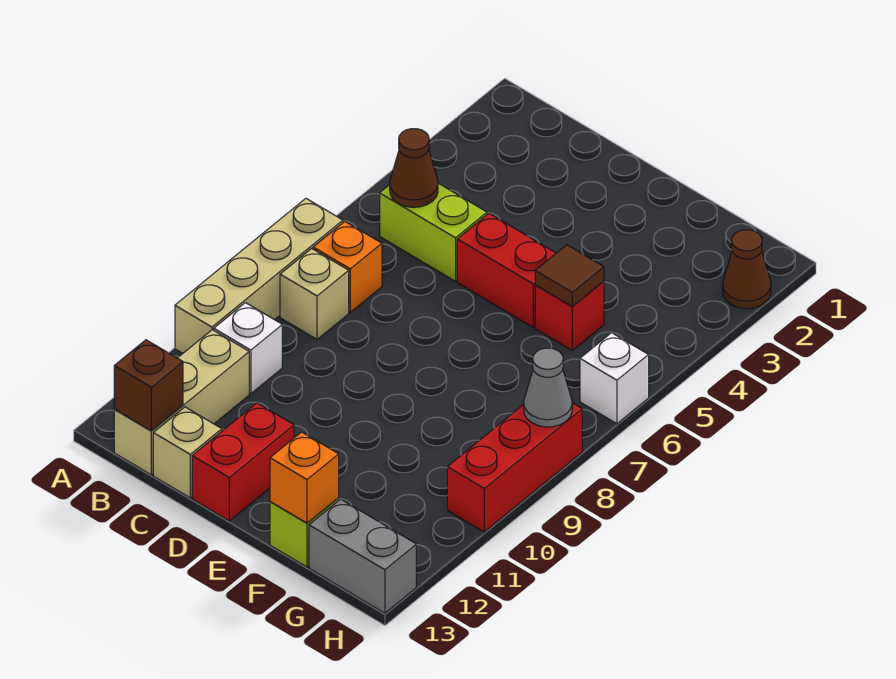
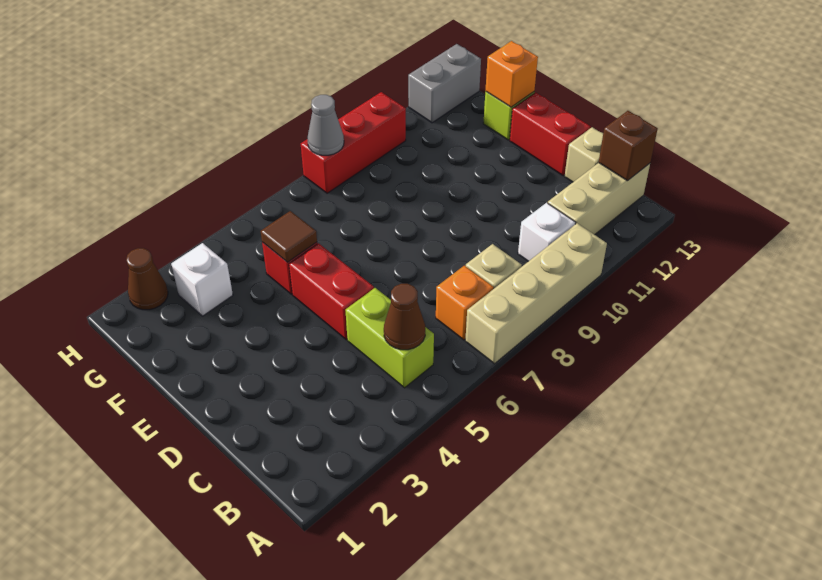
red 1x2 brick [192,403,294,521] -> red 1x2 brick turned to [510,92,591,176]
grey 1x2 brick [309,499,416,613] -> grey 1x2 brick turned to [408,44,481,123]
white 1x1 brick [580,333,649,424] -> white 1x1 brick moved to [171,243,233,316]

